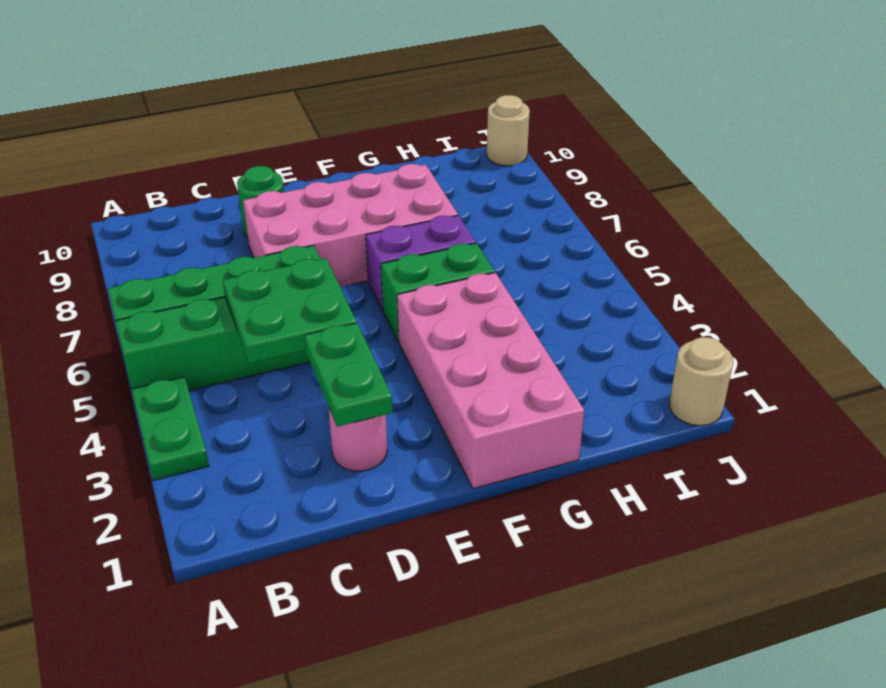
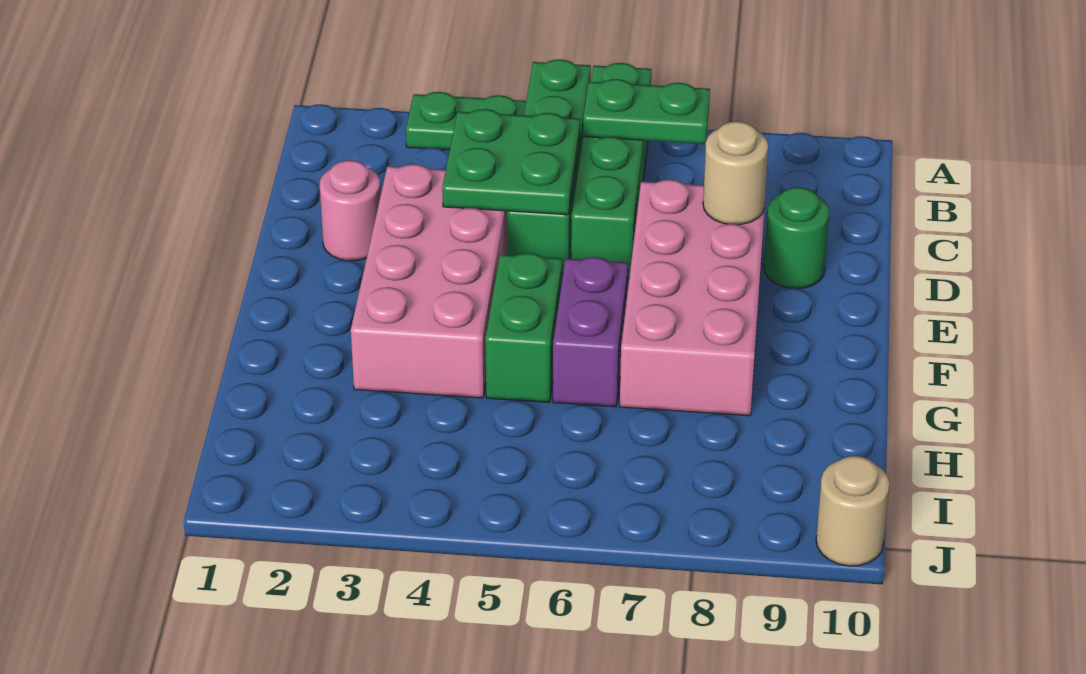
green 1x2 plate [304,323,393,427] -> green 1x2 plate moved to [583,79,710,144]
pink 2x4 brick [397,273,585,489] -> pink 2x4 brick turned to [351,164,508,398]
tan 1x1 round brick [669,337,733,426] -> tan 1x1 round brick moved to [703,121,768,225]

